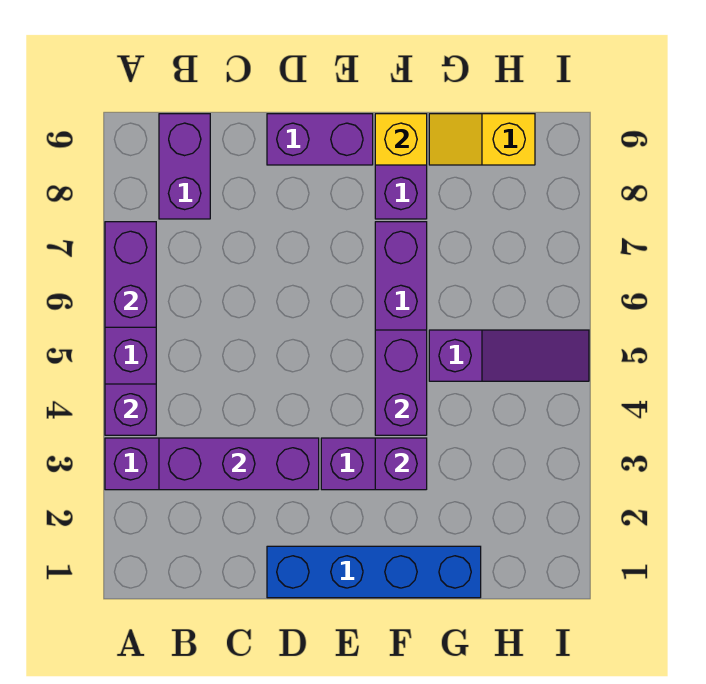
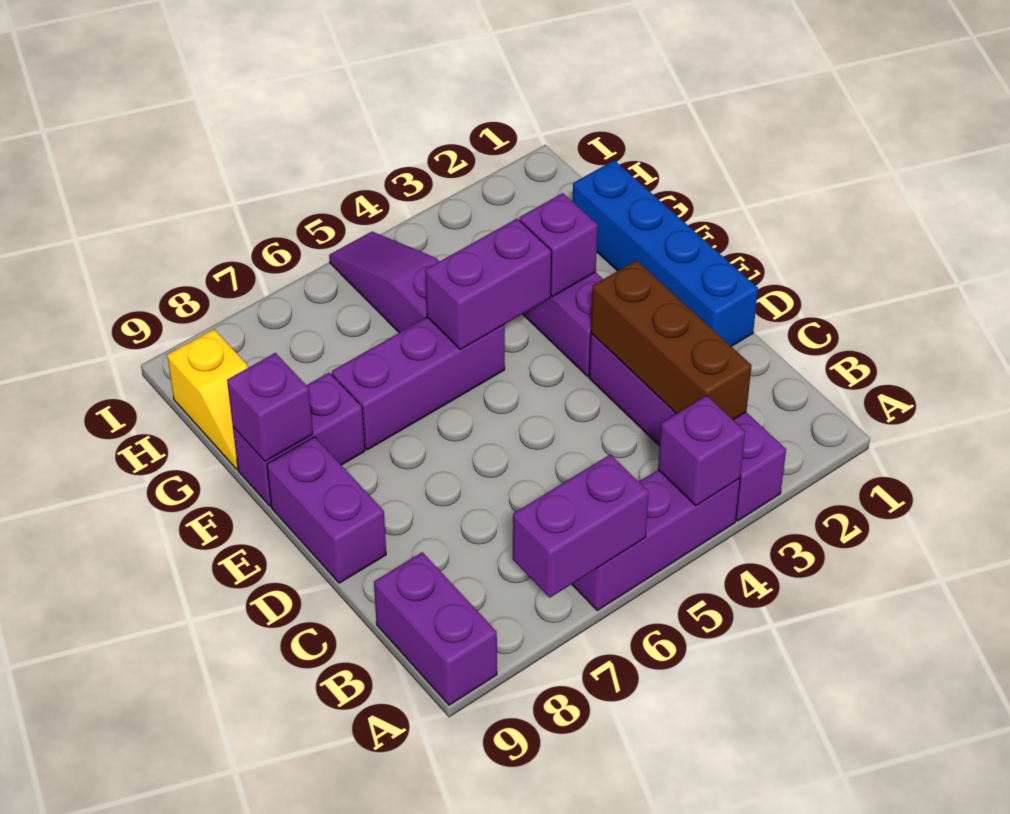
purple 1x3 brick [159,438,319,490] -> brown 1x3 brick [591,260,752,420]
purple 1x2 brick [159,114,210,219] -> purple 1x2 brick turned to [374,552,497,705]
yellow 1x1 brick [375,114,427,165] -> purple 1x1 brick [227,353,313,462]

